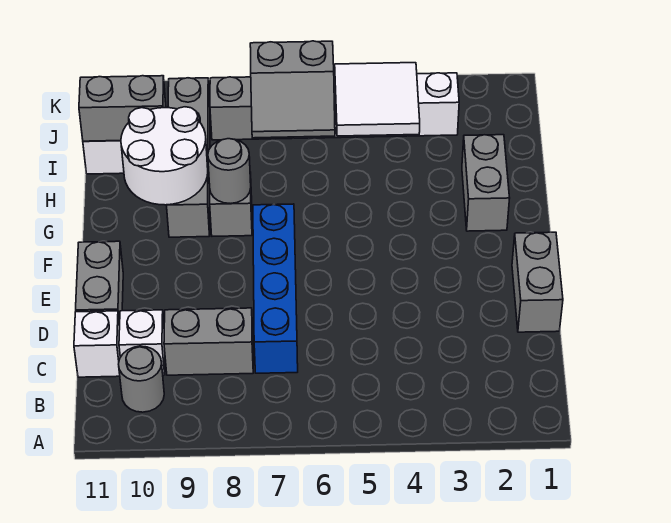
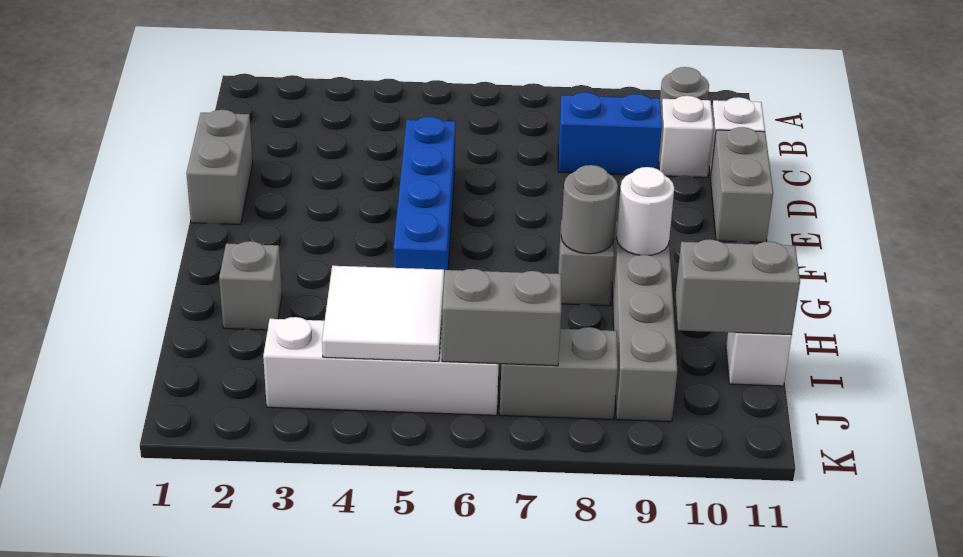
blue 1x4 brick [253,204,298,373] -> blue 1x4 brick moved to [394,117,456,277]
grey 1x2 brick [164,308,253,375] -> blue 1x2 brick [558,92,662,175]
grey 1x2 brick [462,135,510,231] -> grey 1x1 brick [219,241,282,330]
white 2x2 round brick [121,107,208,205] -> white 1x1 round brick [616,167,674,255]

